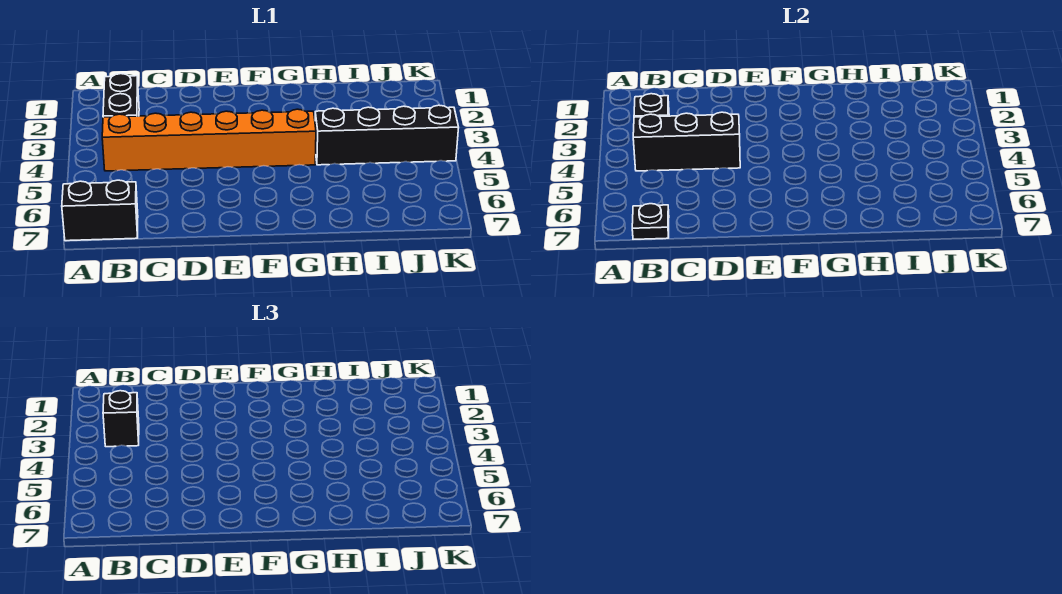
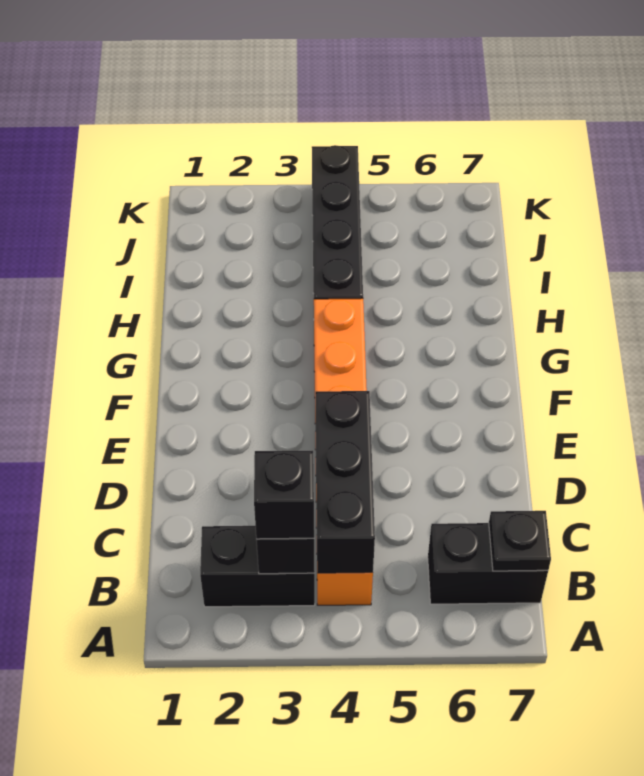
black 1x2 brick [62,180,138,241] -> black 1x2 brick turned to [428,523,548,604]

